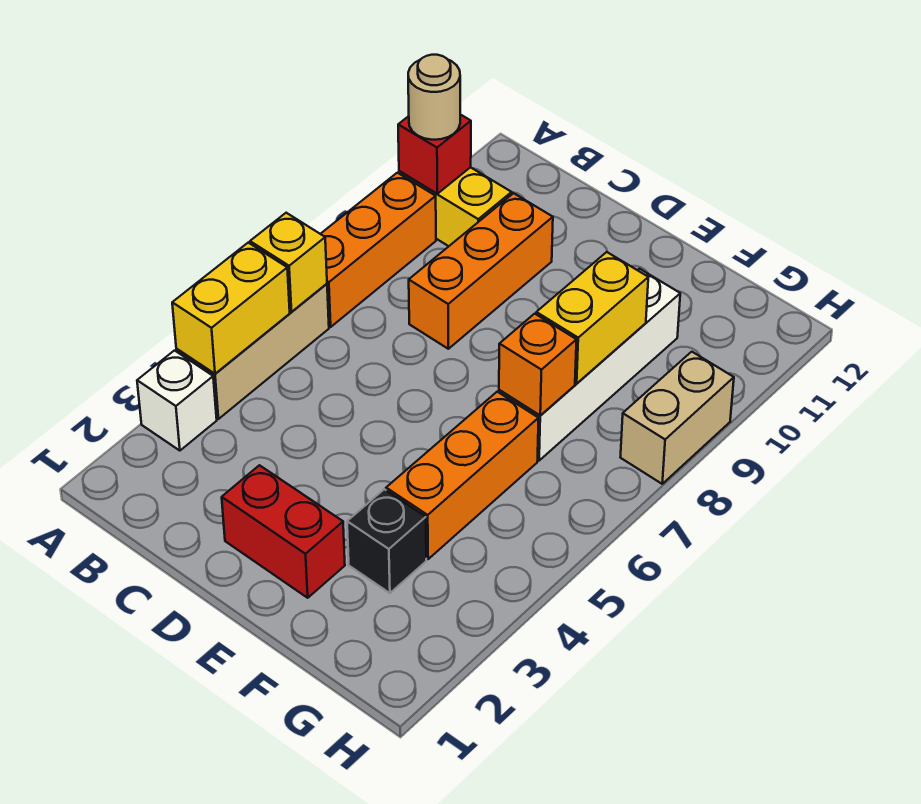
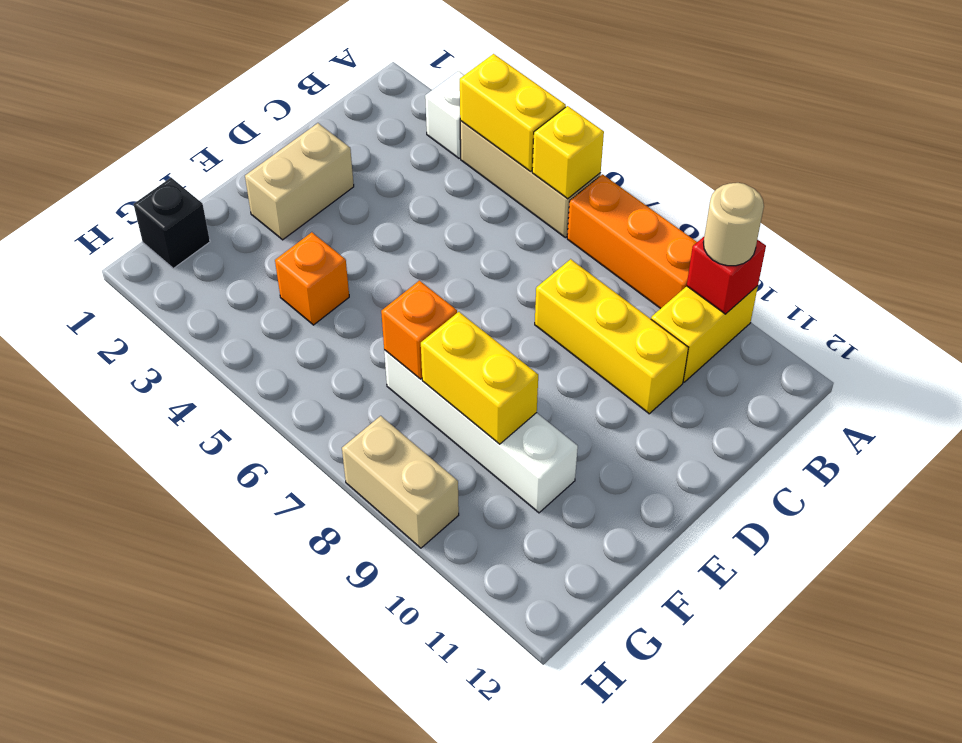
orange 1x3 brick [409,193,553,349] -> yellow 1x3 brick [535,259,688,414]
red 1x2 brick [222,465,345,598] -> tan 1x2 brick [245,123,354,240]
black 1x1 brick [347,489,426,593] -> black 1x1 brick moved to [133,178,210,268]
orange 1x3 brick [386,392,539,559] -> orange 1x1 brick [275,232,349,325]

